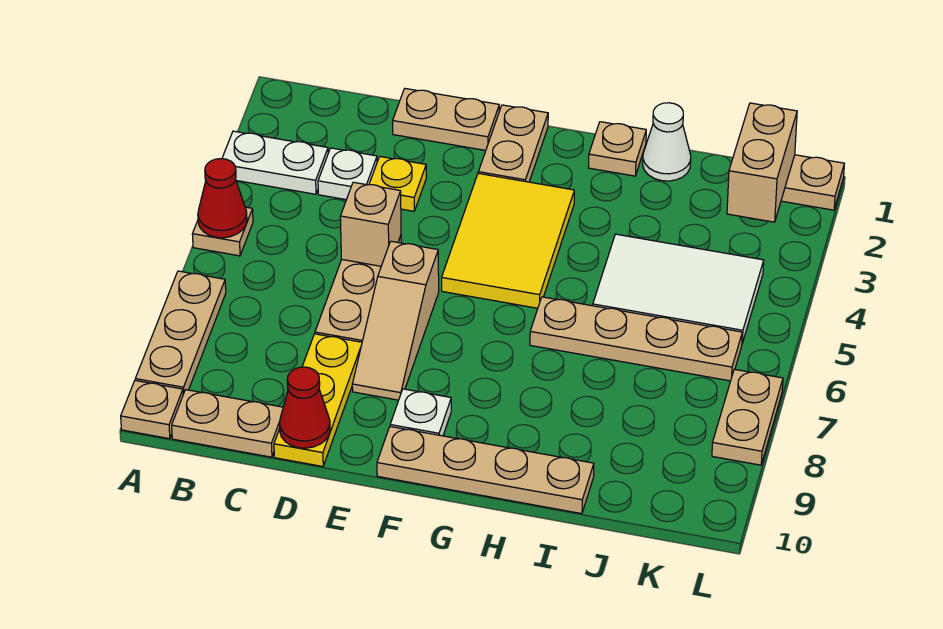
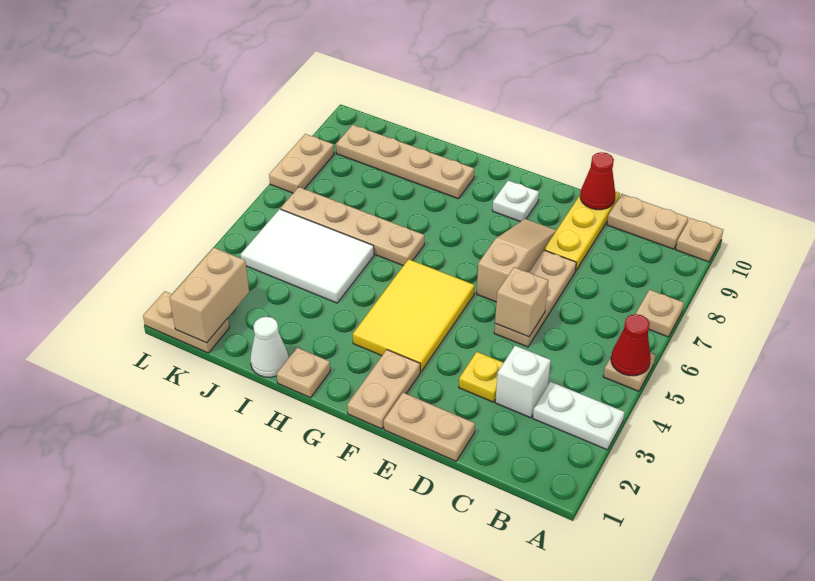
tan 1x3 plate [135,271,226,394] -> tan 1x1 plate [636,290,684,337]
white 1x1 plate [318,148,377,200] -> white 1x1 brick [495,346,551,418]
tan 1x4 plate [377,427,594,514] -> tan 1x4 plate moved to [336,125,474,199]

